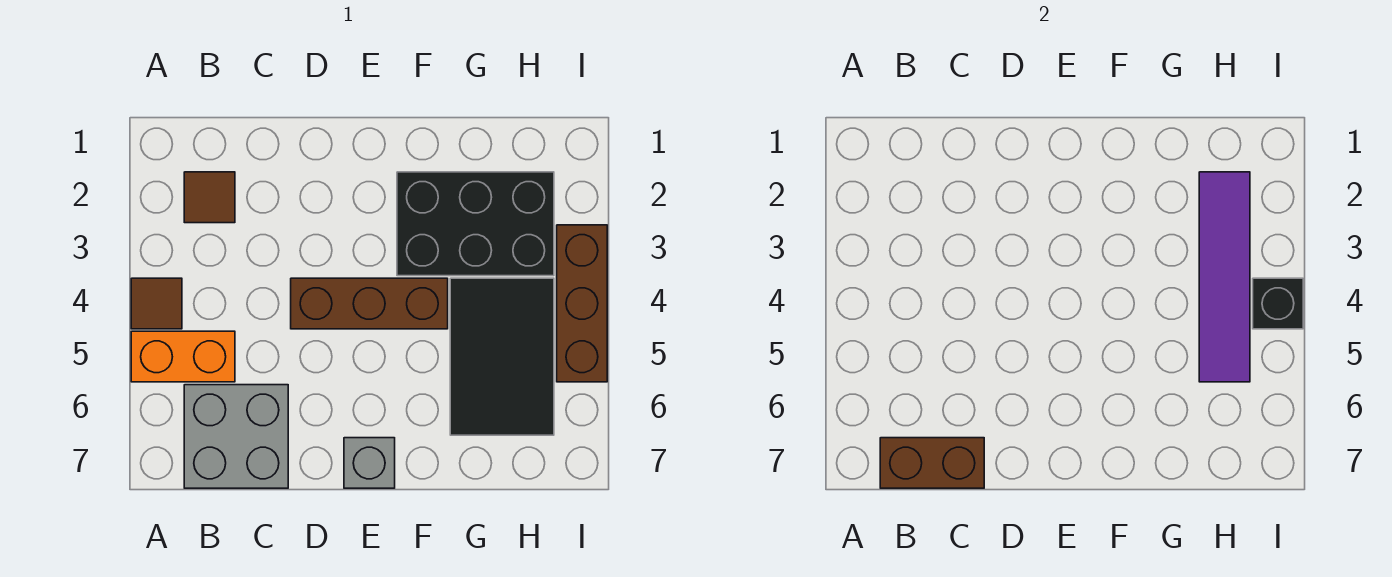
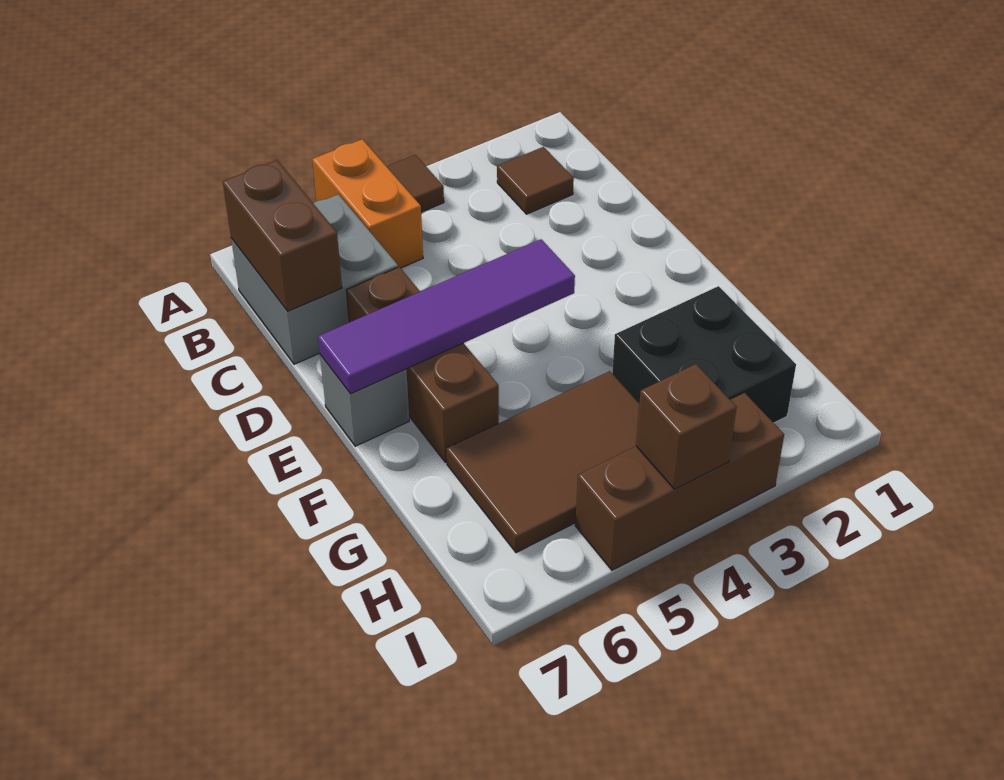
brown 1x3 brick [291,278,448,329] -> brown 1x3 brick moved to [346,267,499,462]
black 2x3 brick [397,172,554,276] -> black 2x2 brick [612,286,796,423]
black 2x3 tile [450,278,554,435] -> brown 2x3 tile [446,371,639,553]
purple 1x4 tile [1199,172,1250,382] -> purple 1x4 tile moved to [318,239,575,394]
black 1x1 brick [1253,278,1303,329] -> brown 1x1 brick [636,364,737,489]

